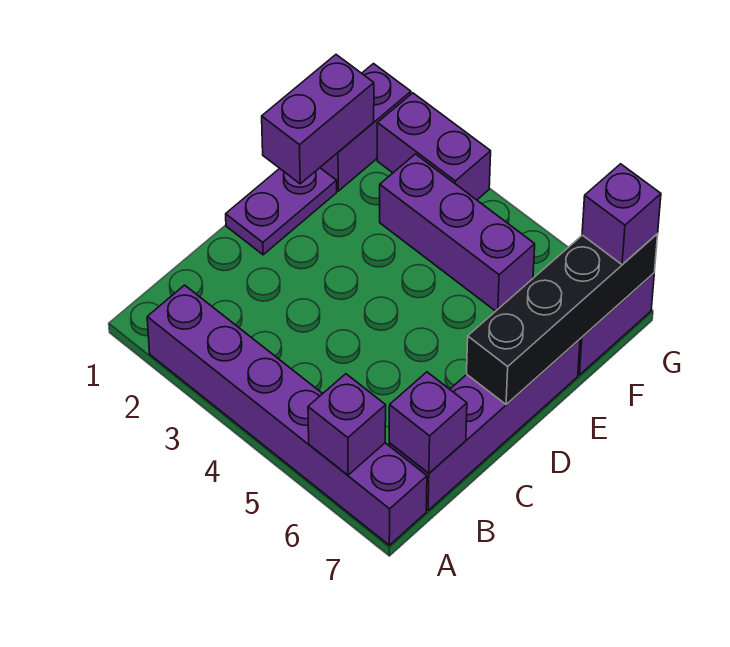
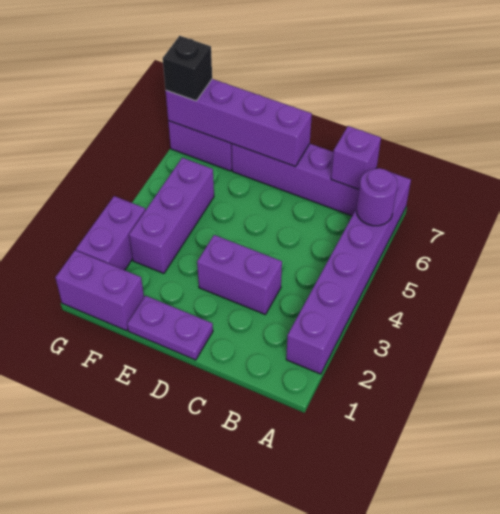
purple 1x1 brick [308,374,386,475] -> purple 1x1 round brick [357,168,397,226]
black 1x4 brick [467,234,658,404] -> purple 1x4 brick [166,79,312,166]
purple 1x2 brick [262,55,374,184] -> purple 1x2 brick moved to [197,235,282,315]
purple 1x1 brick [582,164,661,264] -> black 1x1 brick [163,36,212,101]

